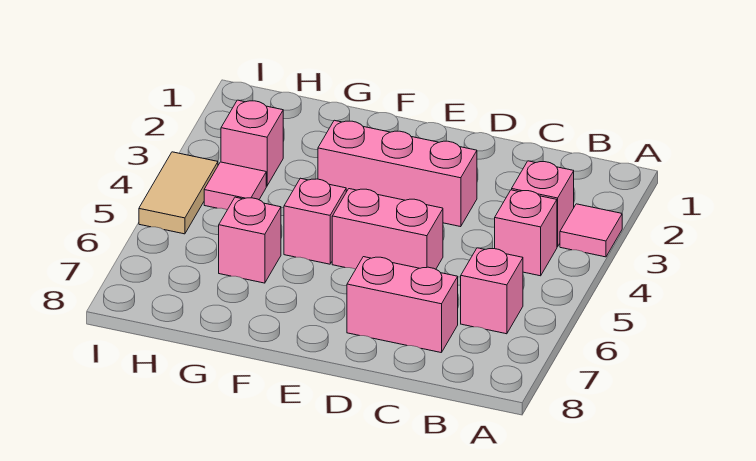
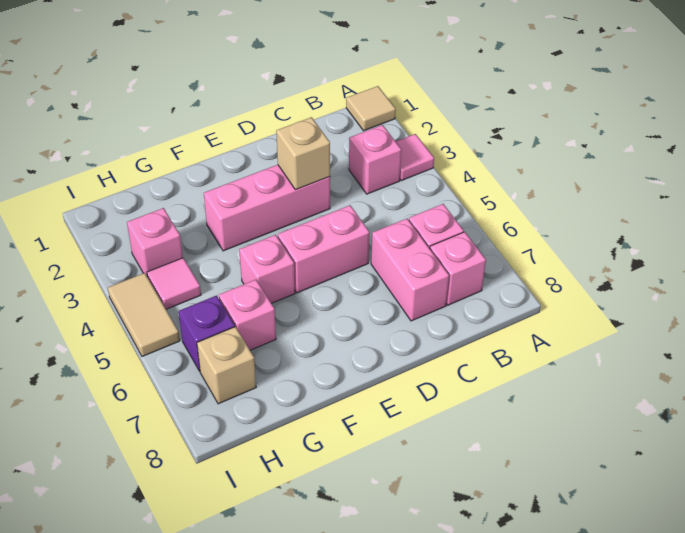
none -> tan 1x1 tile [346,86,396,131]
pink 1x1 brick [495,190,557,276] -> pink 1x1 brick moved to [430,232,486,305]
pink 1x2 brick [347,257,458,353] -> pink 1x2 brick turned to [371,219,449,321]
none -> tan 1x1 brick [276,117,330,190]
none -> purple 1x1 brick [179,296,235,371]
none -> tan 1x1 brick [197,327,256,404]

